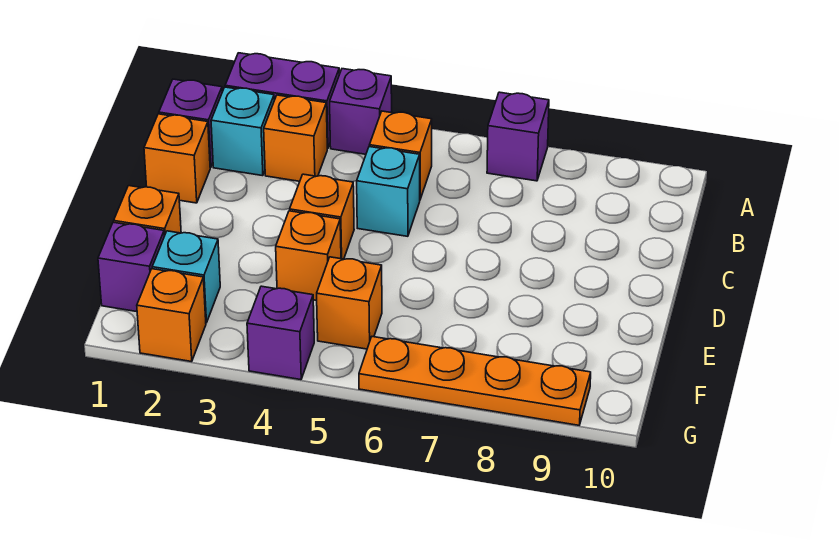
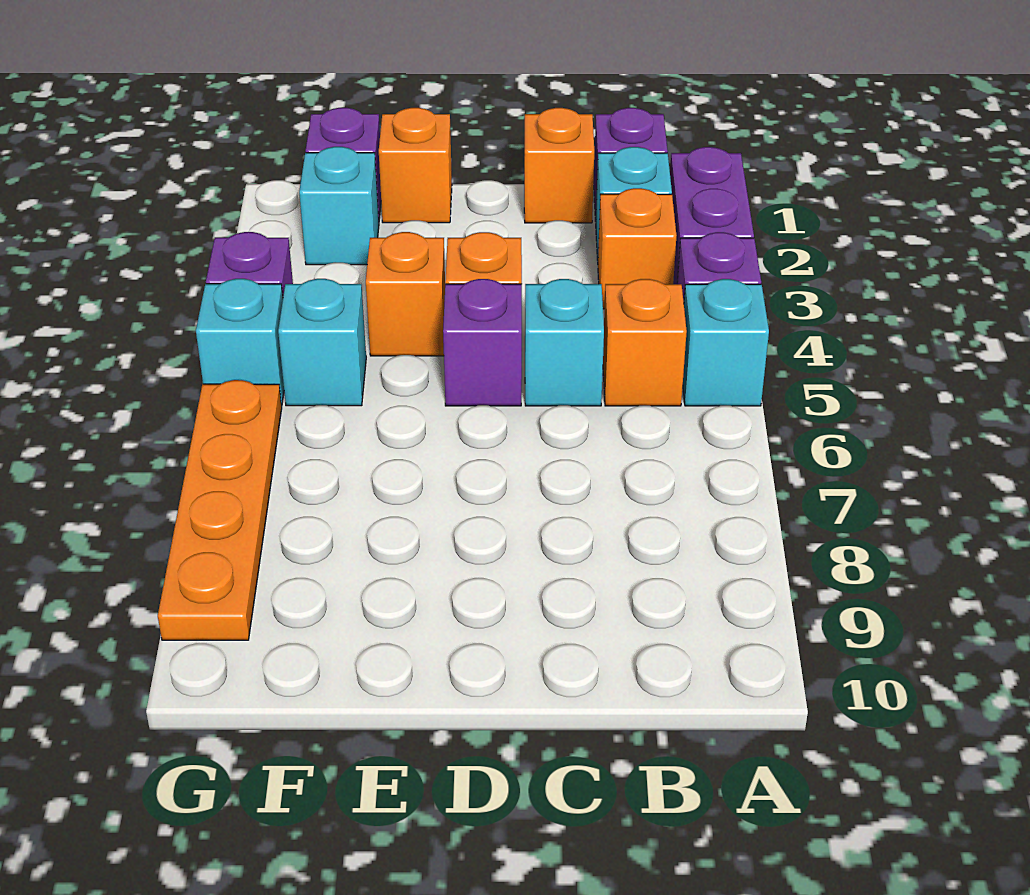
none -> cyan 1x1 brick [683,279,769,406]
purple 1x1 brick [487,92,549,181] -> purple 1x1 brick moved to [443,279,522,406]
orange 1x1 brick [317,257,382,349] -> cyan 1x1 brick [278,279,366,406]
orange 1x1 brick [137,269,206,362] -> none
none -> cyan 1x1 brick [196,279,284,406]

